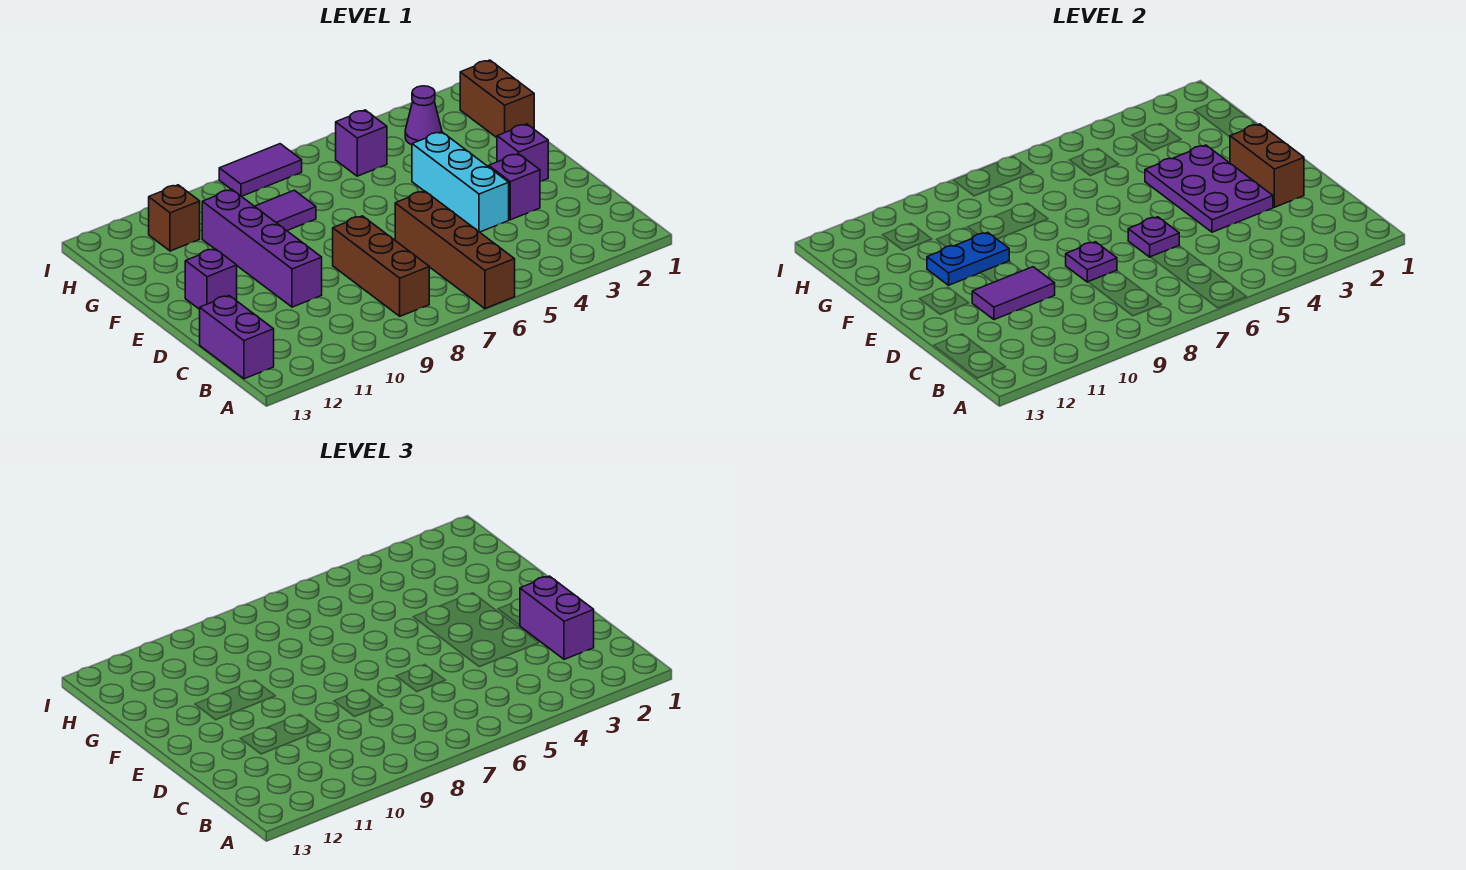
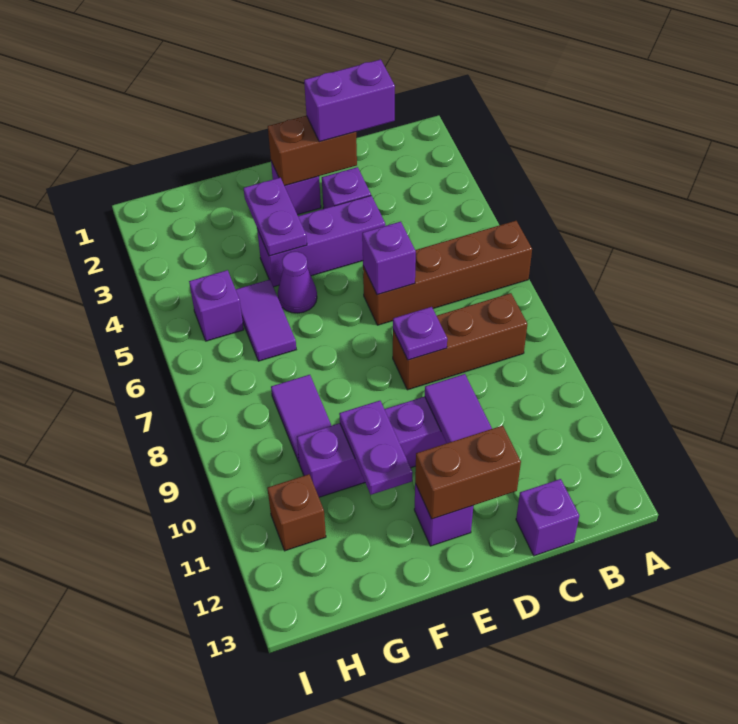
purple 1x2 brick [200,296,274,379] -> purple 1x1 brick [516,479,579,556]
purple 2x3 plate [1145,145,1273,232] -> purple 1x2 plate [244,178,307,256]
cyan 1x3 brick [412,132,509,232] -> purple 1x3 brick [257,195,385,287]
purple 1x1 plate [1128,217,1179,257] -> purple 1x1 brick [362,222,416,295]
blue 1x2 plate [927,232,1009,285] -> purple 1x2 plate [339,401,413,495]
brown 1x2 brick [460,60,534,138] -> brown 1x2 brick moved to [415,426,521,519]
purple 1x1 cone [405,86,442,145] -> purple 1x1 cone moved to [278,252,317,313]
purple 1x2 tile [219,144,302,196] -> purple 1x2 tile moved to [236,279,296,361]

